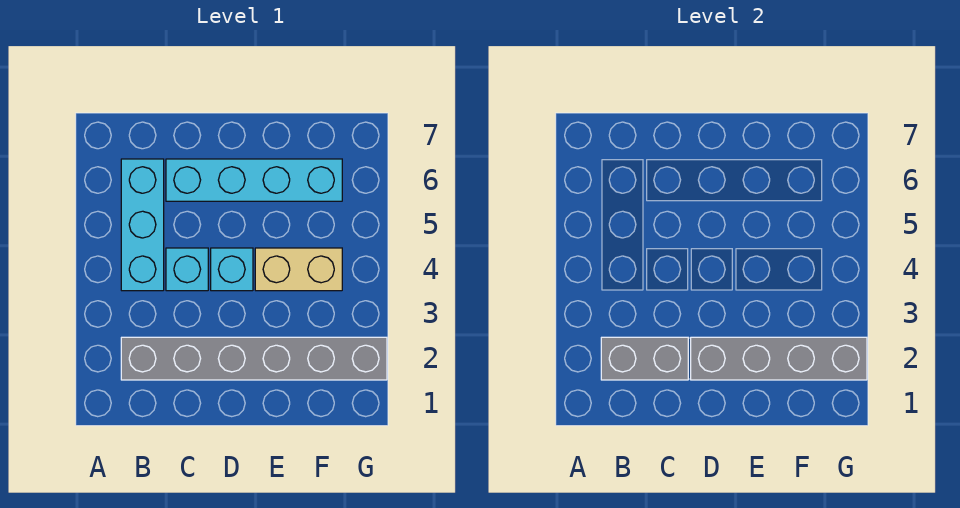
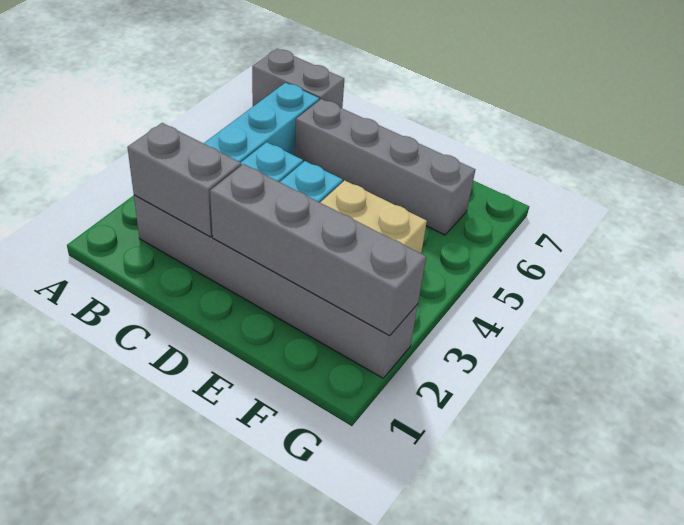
none -> grey 1x2 brick [252,49,344,108]
cyan 1x4 brick [166,159,342,201] -> grey 1x4 brick [295,99,475,235]

